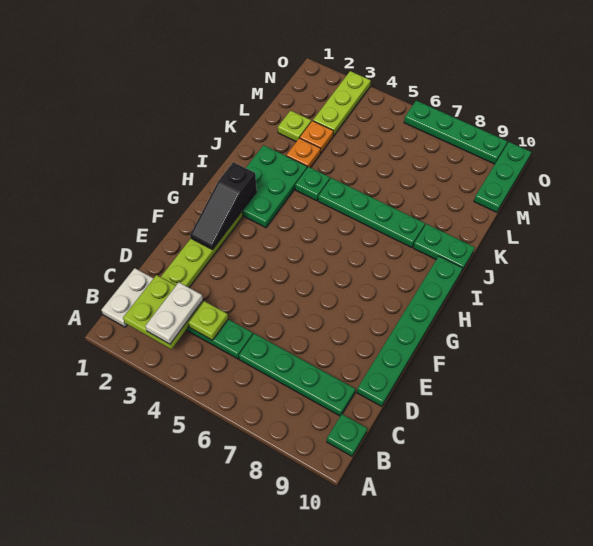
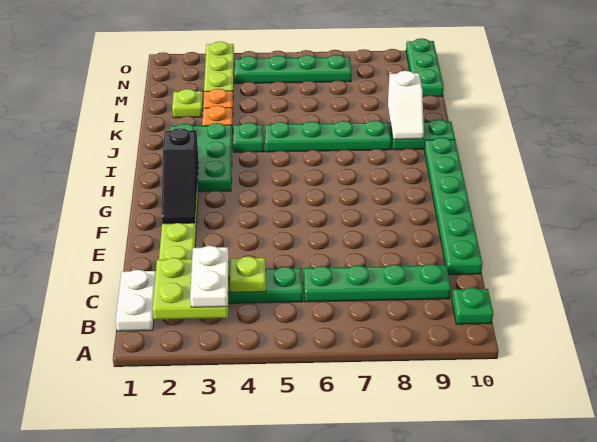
none -> white 1x2 slope [388,71,424,139]
green 1x4 plate [404,101,507,164] -> green 1x4 plate moved to [235,55,352,84]

